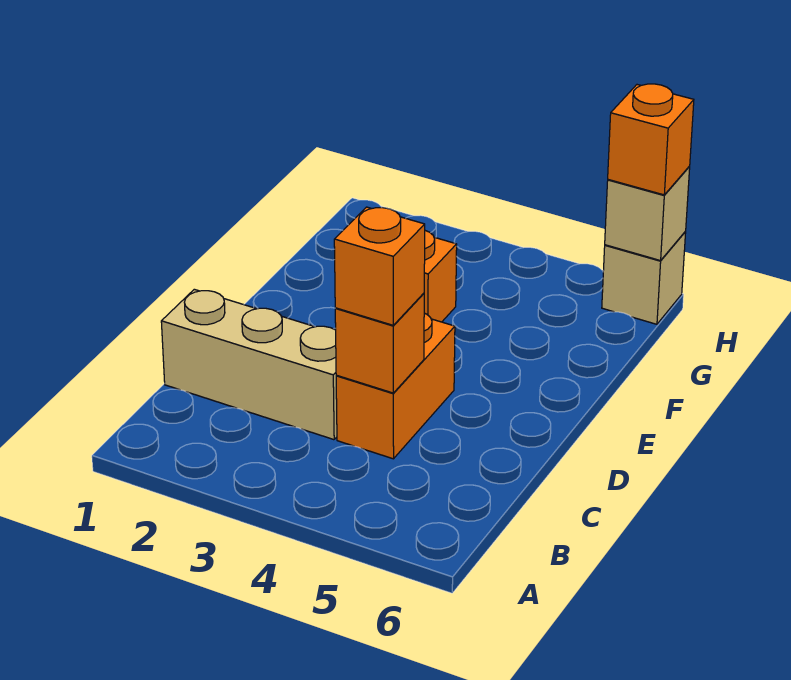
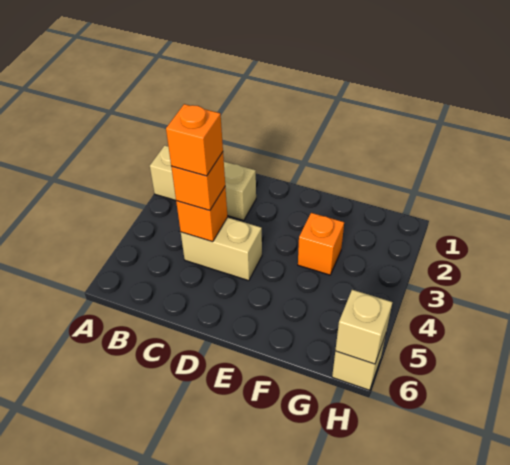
tan 1x3 brick [161,289,337,440] -> tan 1x3 brick turned to [150,146,256,220]
orange 1x2 brick [336,313,455,459] -> tan 1x2 brick [181,217,262,281]
orange 1x1 brick [608,84,694,195] -> orange 1x1 brick moved to [166,104,223,176]

